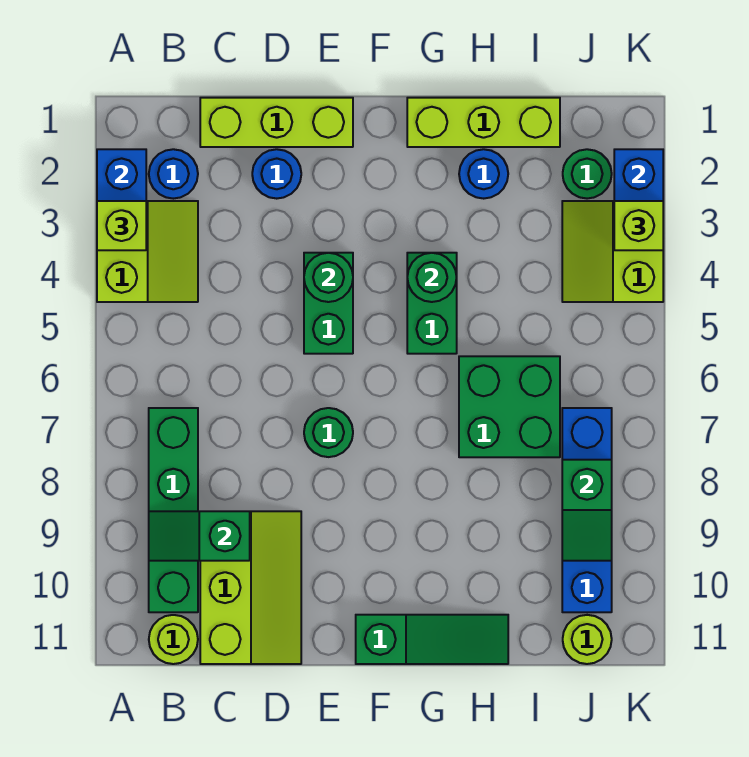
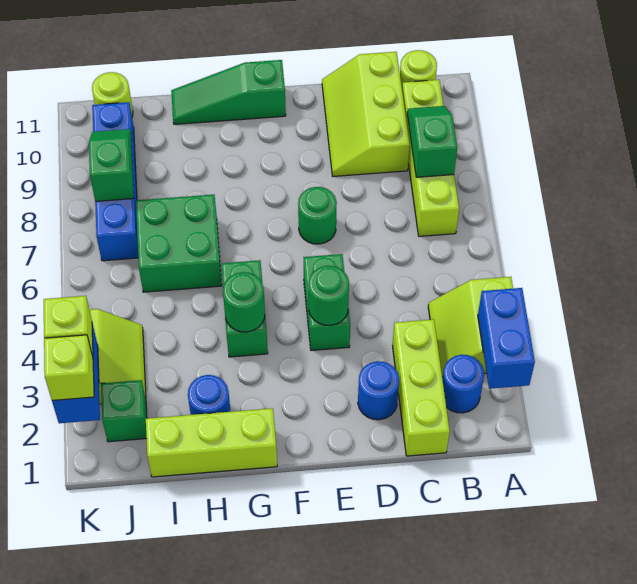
lime 1x1 brick [97,201,146,250] -> lime 1x1 brick moved to [44,335,94,400]
green 1x4 brick [149,408,198,612] -> lime 1x4 brick [402,80,459,236]
green 1x2 slope [149,511,250,561] -> green 1x2 slope turned to [407,106,457,177]
lime 1x3 brick [200,98,353,147] -> lime 1x3 brick turned to [393,319,450,456]
green 1x1 round brick [563,149,612,199] -> green 1x1 brick [101,380,147,442]

